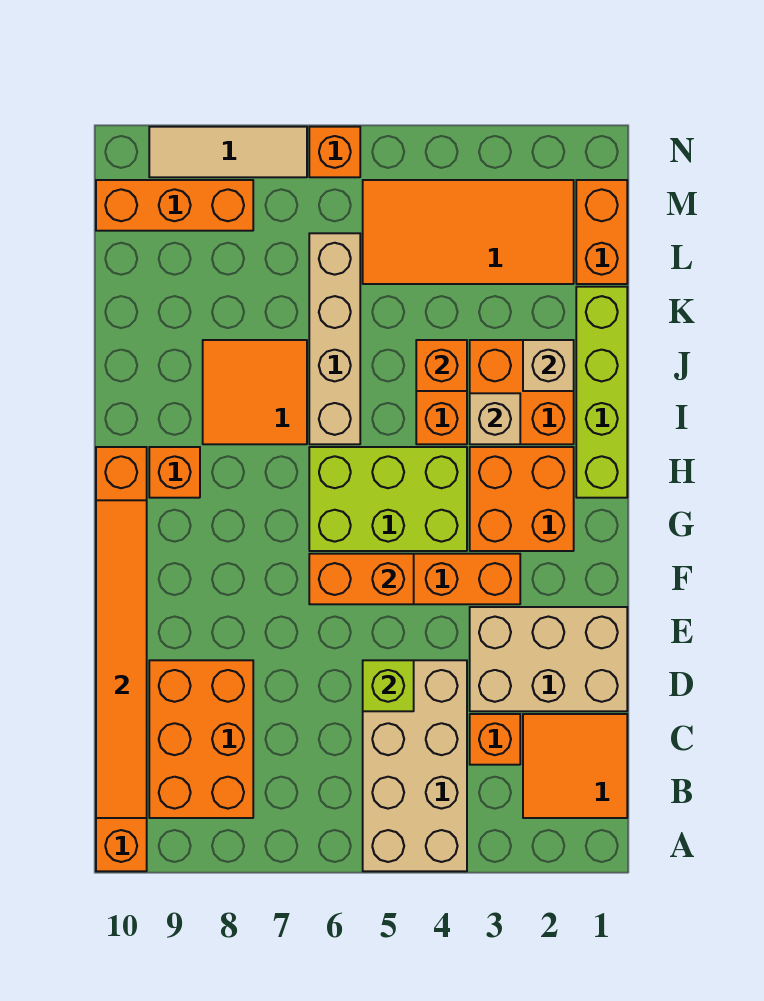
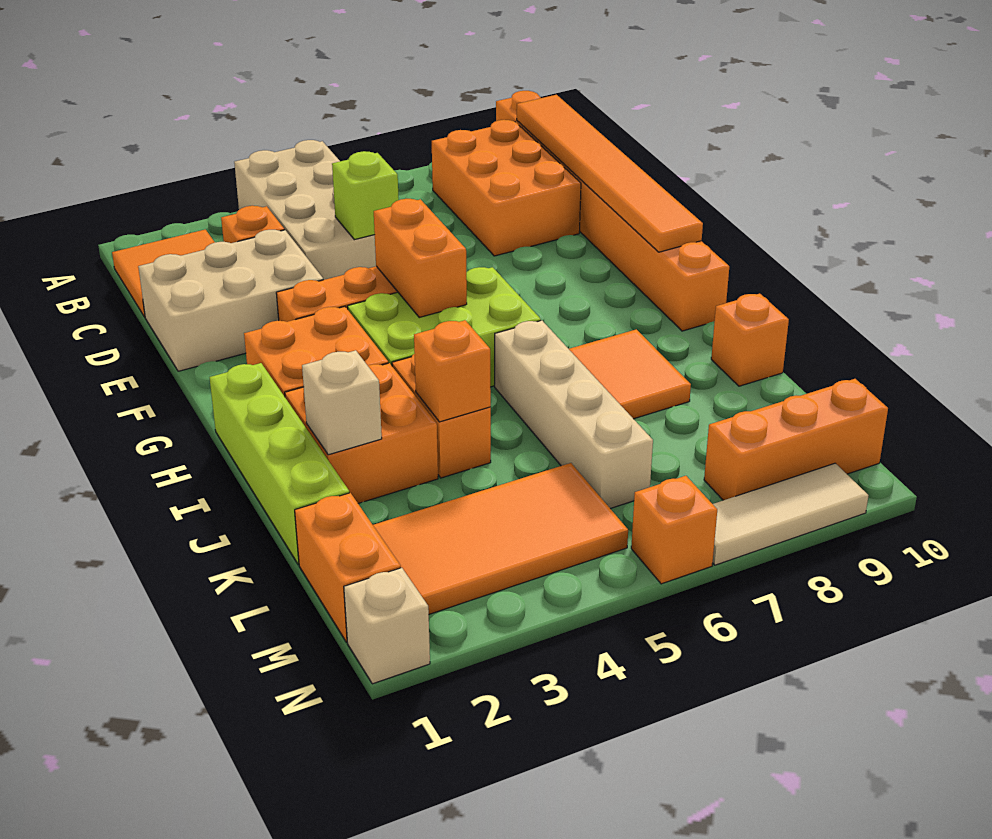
orange 1x2 brick [309,554,414,604] -> orange 1x2 brick turned to [374,199,467,317]
orange 1x1 brick [149,447,200,498] -> orange 1x1 brick moved to [711,294,789,386]
tan 1x1 brick [470,393,520,444] -> tan 1x1 brick moved to [344,568,430,684]

